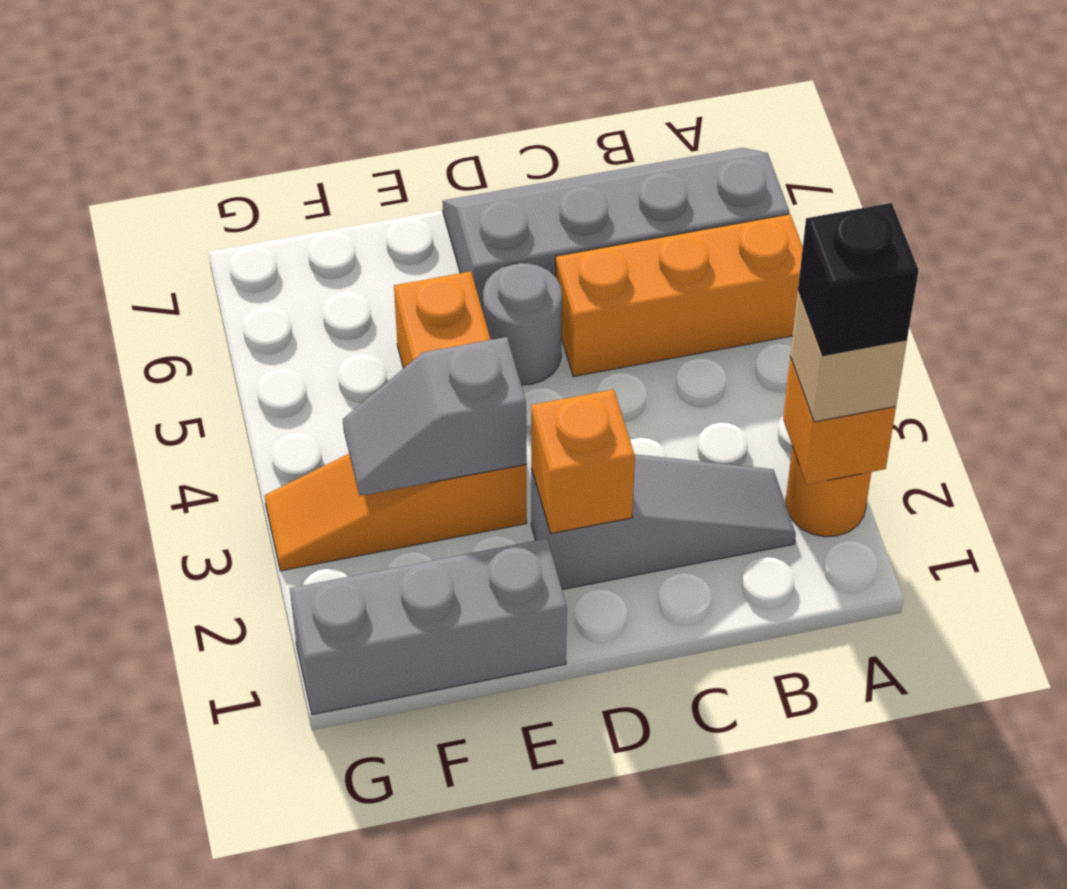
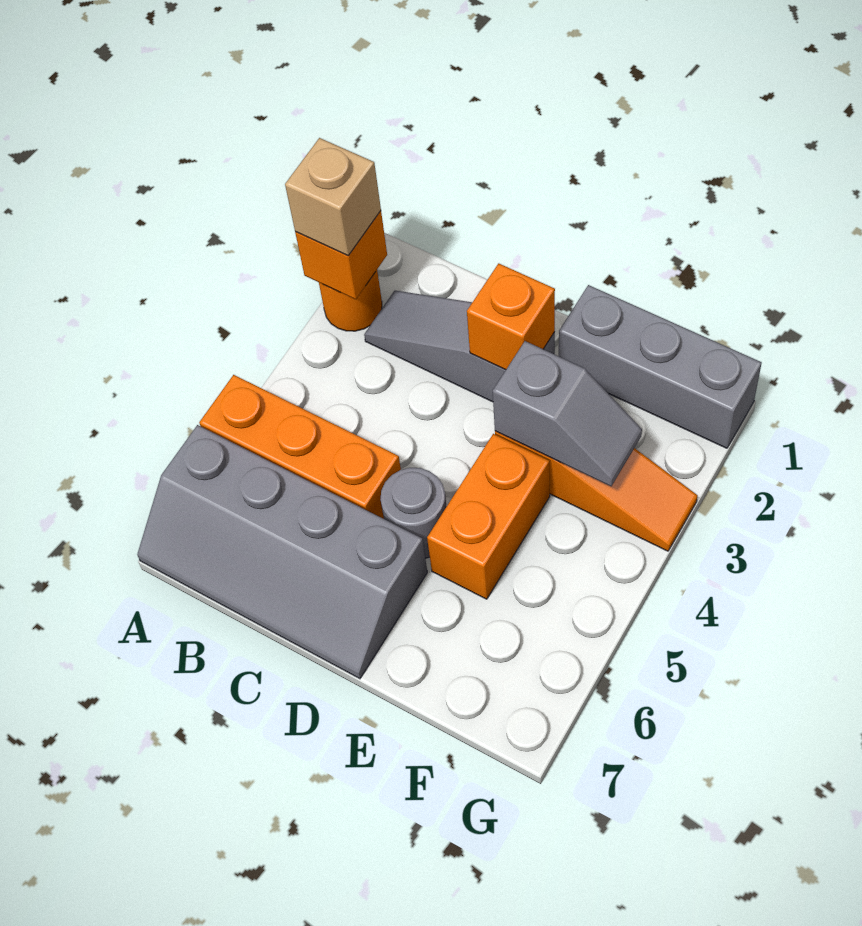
black 1x1 brick [798,203,919,356] -> none

